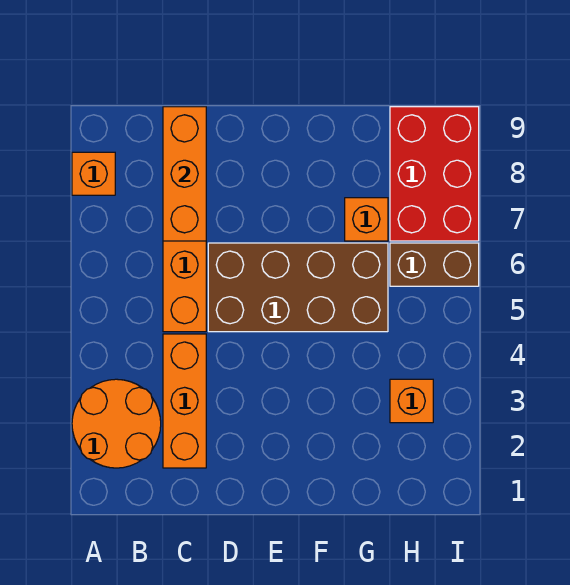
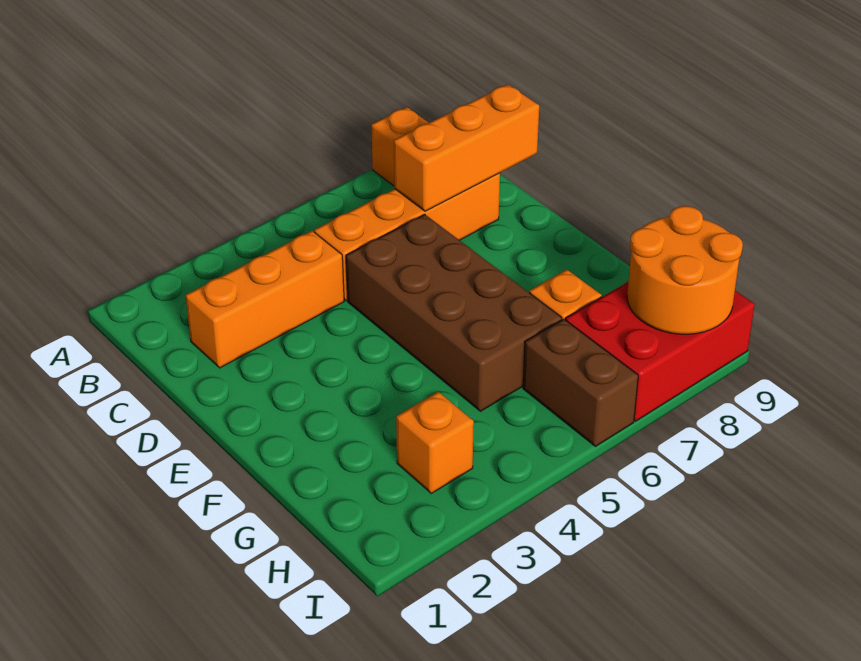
orange 2x2 round brick [72,379,161,468] -> orange 2x2 round brick moved to [627,206,743,334]

